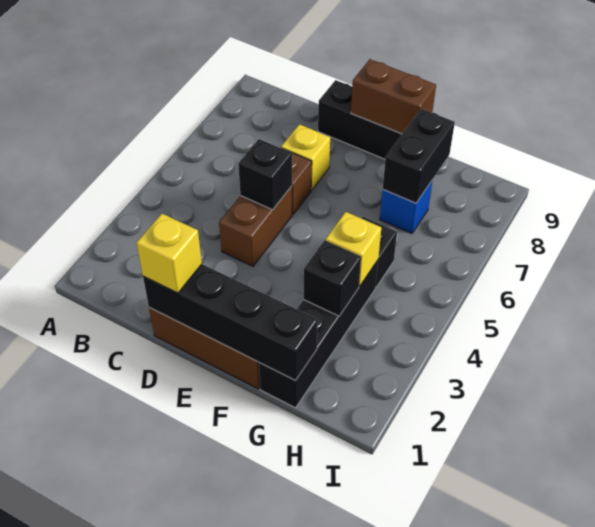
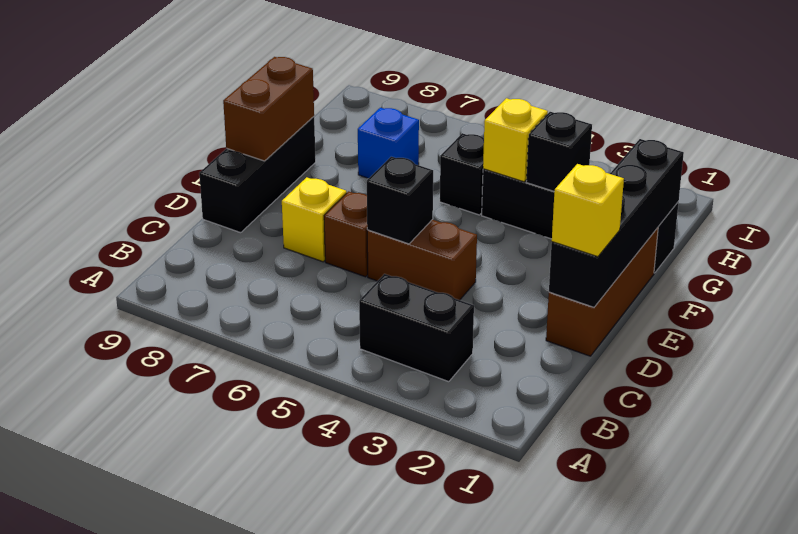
black 1x2 brick [383,109,455,203] -> black 1x2 brick moved to [359,274,474,382]

